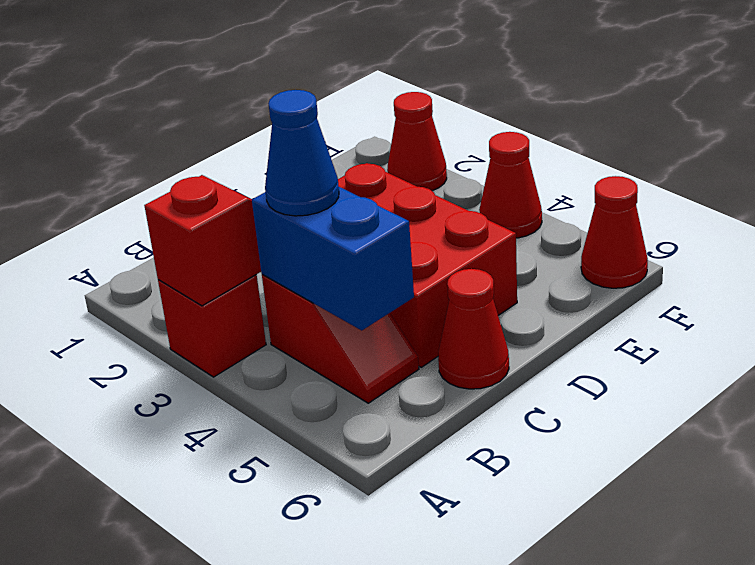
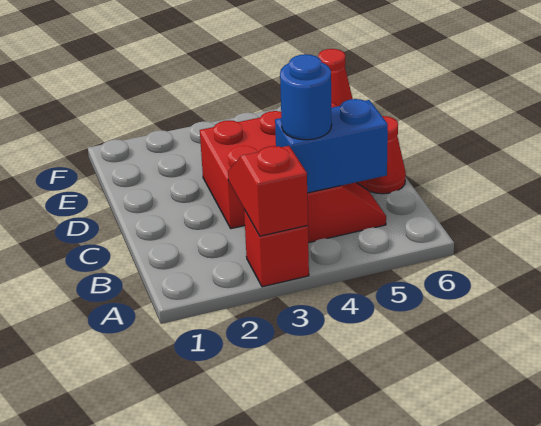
blue 1x1 cone [265,90,339,216] -> blue 1x1 round brick [280,54,332,140]
red 1x1 cone [387,92,447,191] -> none
red 1x1 cone [479,132,542,238] -> none

